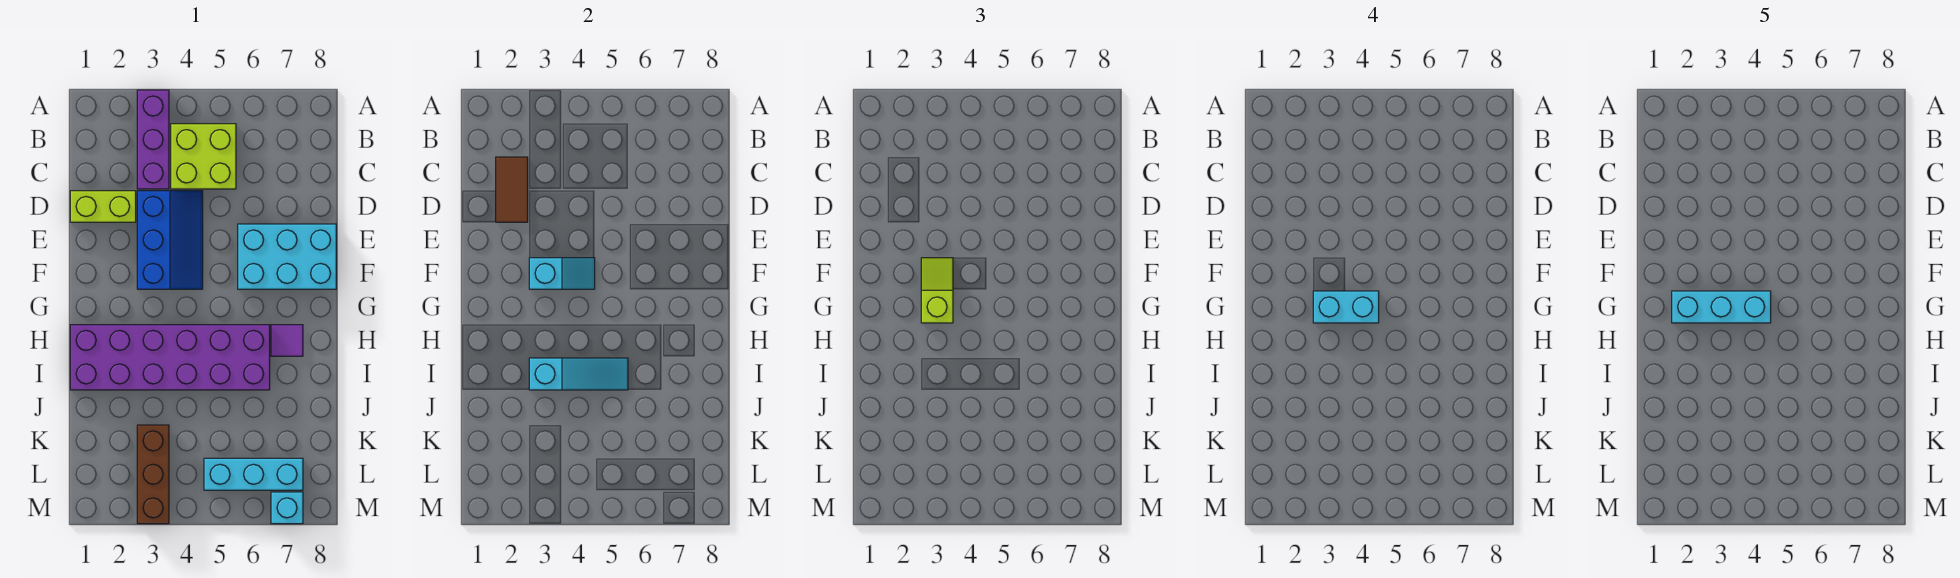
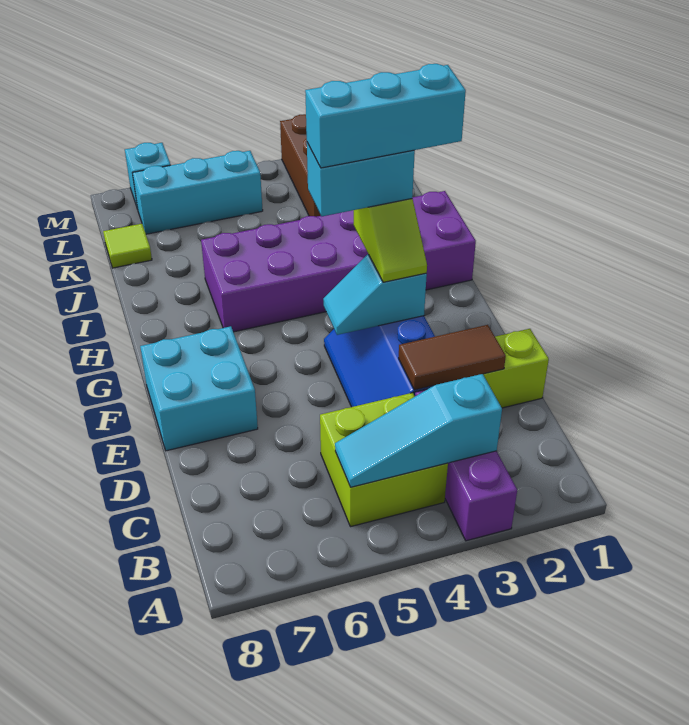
brown 1x2 tile [496,157,528,222] -> brown 1x2 tile turned to [399,325,506,390]
cyan 2x3 brick [238,224,336,289] -> cyan 2x2 brick [140,326,258,451]
purple 1x1 tile [271,325,303,356] -> none
cyan 1x3 slope [529,358,628,390] -> cyan 1x3 slope moved to [335,374,502,487]
none -> lime 1x1 tile [103,224,152,268]

